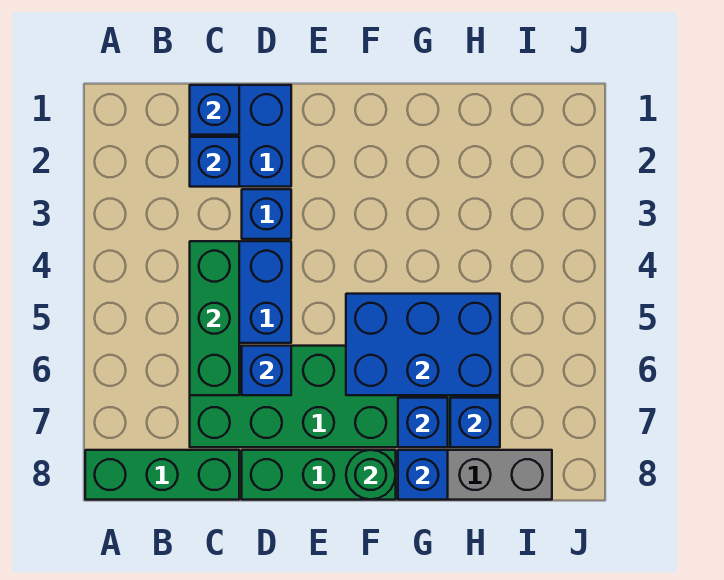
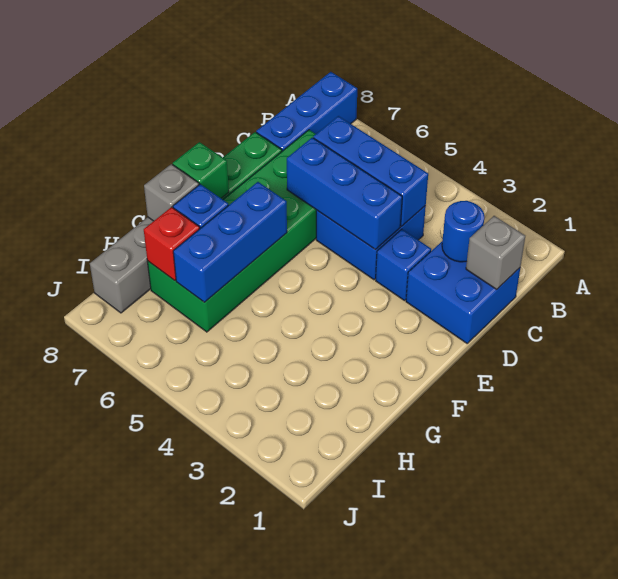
green 1x3 brick [85,450,239,500] -> blue 1x3 brick [256,72,357,151]
blue 1x1 brick [190,85,239,135] -> grey 1x1 brick [466,216,525,290]
blue 1x1 brick [190,137,239,187] -> blue 1x1 round brick [442,201,484,262]
green 1x3 brick [190,241,239,395] -> blue 1x3 brick [313,116,428,226]
blue 1x1 brick [242,346,291,395] -> blue 1x3 brick [287,138,402,250]
blue 2x3 brick [346,294,500,395] -> blue 1x3 brick [173,182,287,302]
green 1x1 round brick [346,450,396,500] -> green 1x1 brick [173,142,229,198]
blue 1x1 brick [398,450,448,500] -> grey 1x1 brick [144,164,199,221]
blue 1x1 brick [450,398,500,447] -> red 1x1 brick [144,207,200,281]

